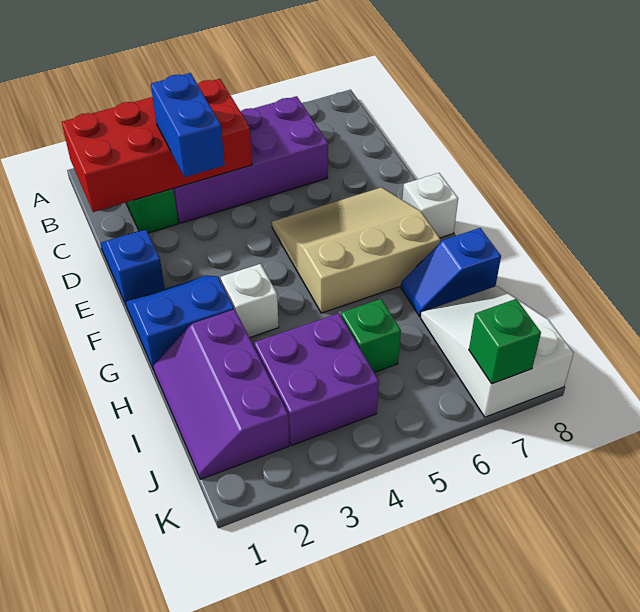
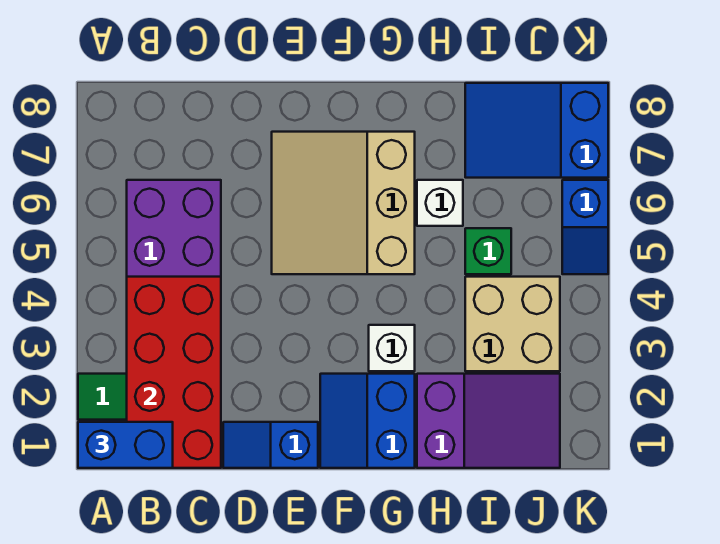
blue 1x2 brick [151,73,224,177] -> blue 1x2 brick moved to [78,422,173,468]
white 1x1 brick [402,173,458,238] -> white 1x1 brick moved to [417,180,463,226]
purple 2x3 slope [153,309,289,479] -> purple 2x3 slope turned to [417,374,560,468]
blue 1x2 slope [401,228,501,317] -> blue 1x2 slope moved to [562,180,608,274]
purple 2x2 brick [254,313,379,445] -> tan 2x2 brick [465,277,560,371]
white 2x3 slope [421,286,574,417] -> blue 2x3 slope [465,83,608,178]
green 1x1 brick [469,299,541,384] -> none

